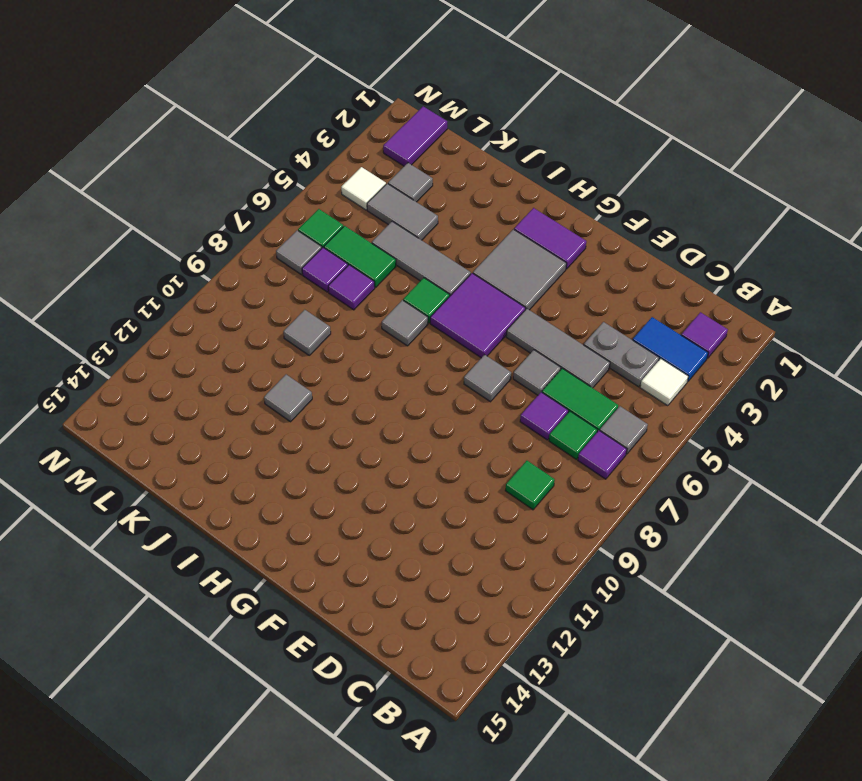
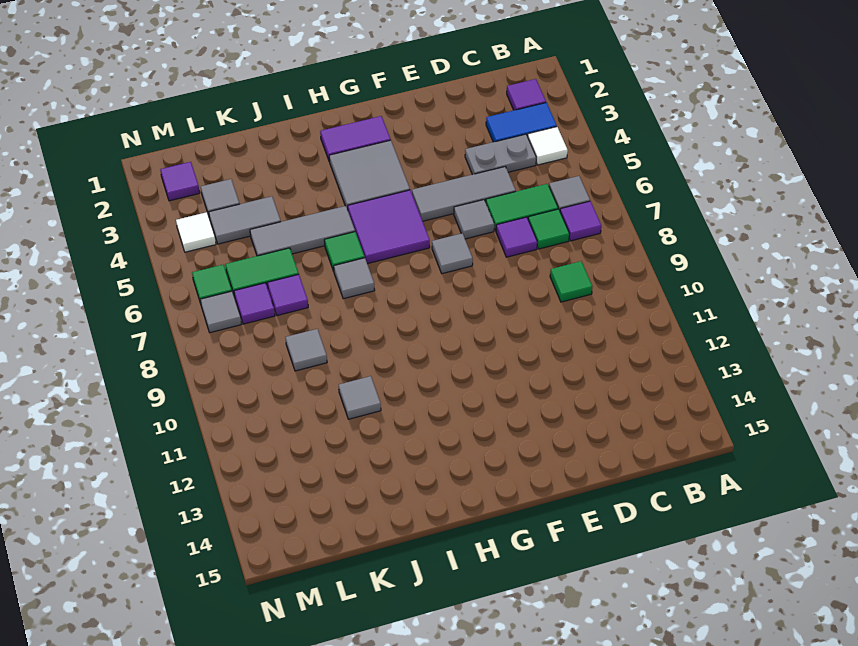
purple 1x2 tile [383,106,447,166] -> purple 1x1 tile [160,162,200,201]

